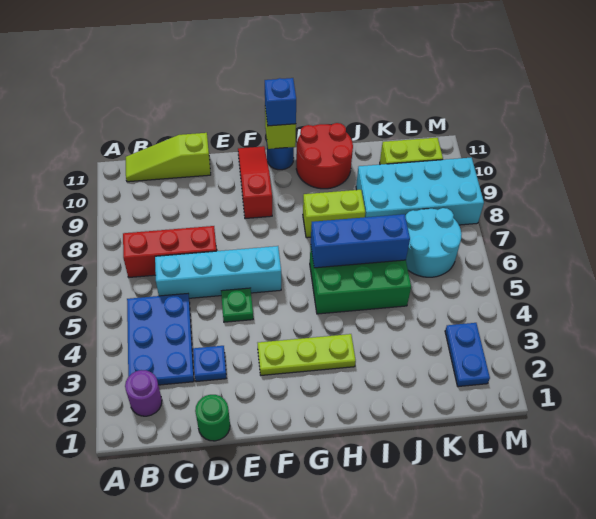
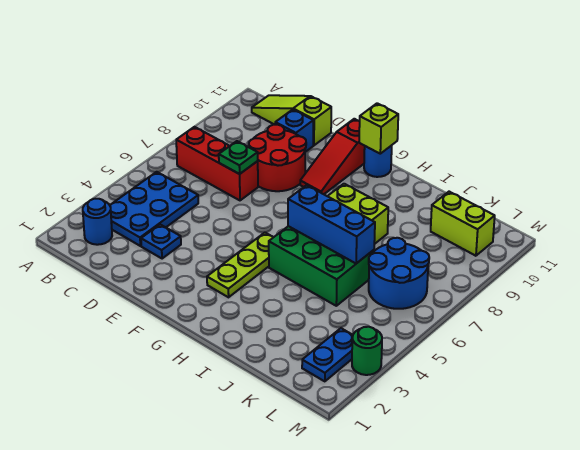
purple 1x1 round brick [125,370,162,416] -> blue 1x1 round brick [83,199,112,245]
cyan 1x4 brick [155,246,281,298] -> none
green 1x1 round brick [195,395,230,441] -> green 1x1 round brick moved to [352,327,382,375]
green 1x1 plate [221,288,253,322] -> green 1x1 plate moved to [219,141,258,174]
lime 1x3 plate [258,334,356,375] -> lime 1x3 plate turned to [207,233,273,297]
red 1x3 slope [238,146,272,219] -> red 1x3 slope turned to [300,119,365,194]
blue 1x1 brick [265,78,296,126] -> blue 1x1 brick moved to [275,110,313,152]
red 2x2 round brick [296,123,353,189] -> red 2x2 round brick moved to [249,125,306,191]
cyan 2x4 brick [356,158,484,225] -> none
cyan 2x2 round brick [405,208,462,277] -> blue 2x2 round brick [369,238,429,309]

